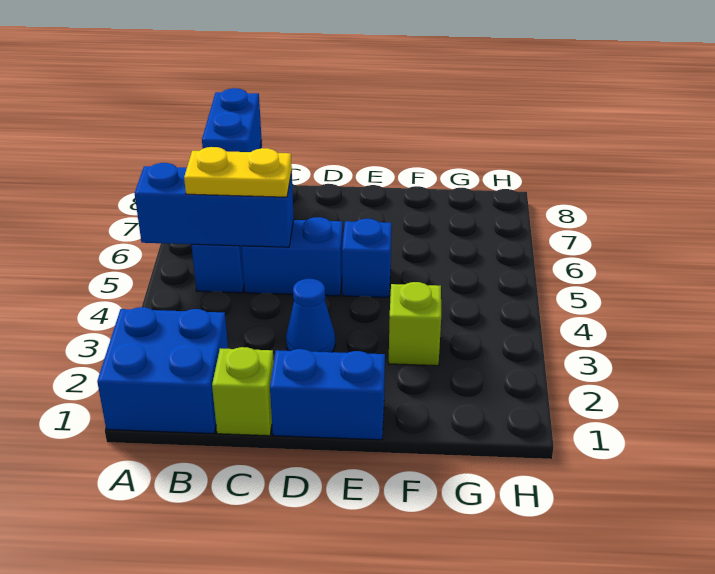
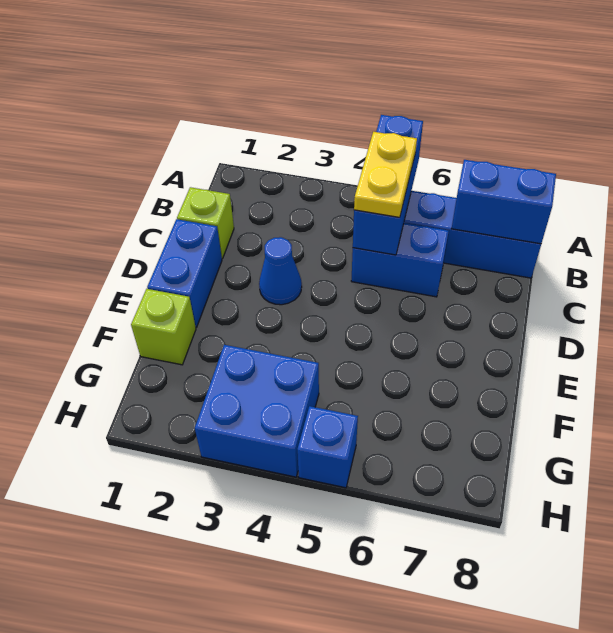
blue 2x2 brick [97,307,228,434] -> blue 2x2 brick moved to [195,345,319,477]
blue 1x2 brick [241,217,343,296] -> blue 1x2 brick turned to [351,223,449,297]
blue 1x1 brick [342,219,392,297] -> blue 1x1 brick moved to [297,406,358,488]
lime 1x1 brick [389,282,441,366] -> lime 1x1 brick moved to [131,289,196,365]

